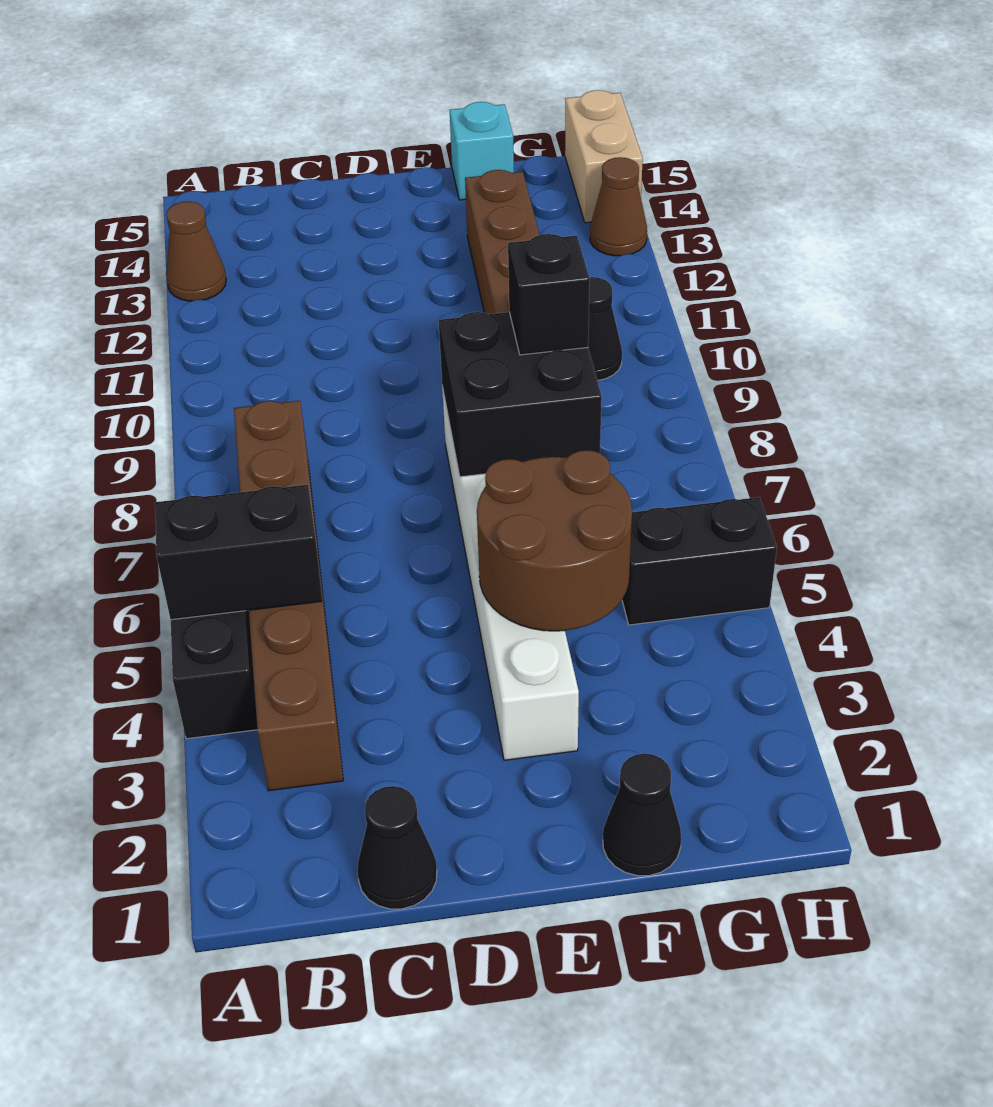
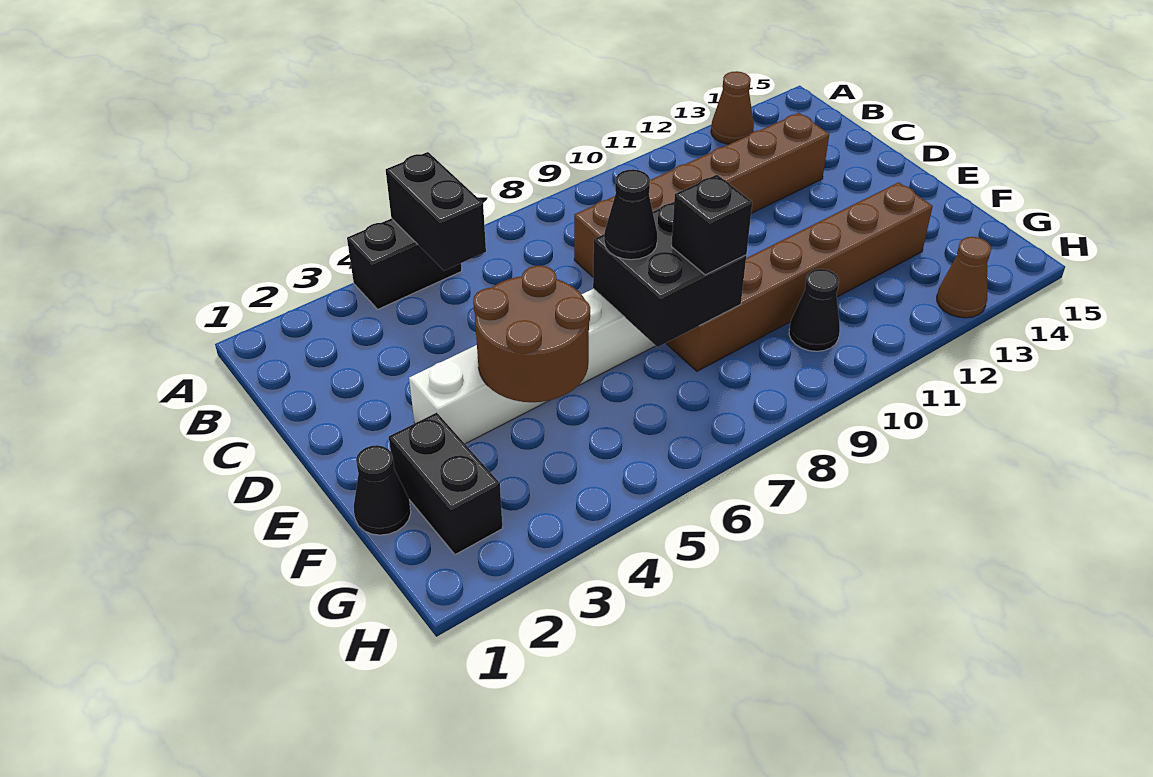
brown 1x6 brick [234,401,343,791] -> brown 1x6 brick moved to [574,113,829,277]
black 1x1 cone [357,786,437,909] -> black 1x1 cone moved to [604,169,657,260]
cyan 1x1 brick [450,102,514,200] -> none
black 1x2 brick [622,497,777,625] -> black 1x2 brick moved to [389,413,503,555]
tan 1x2 brick [565,90,643,223] -> none

